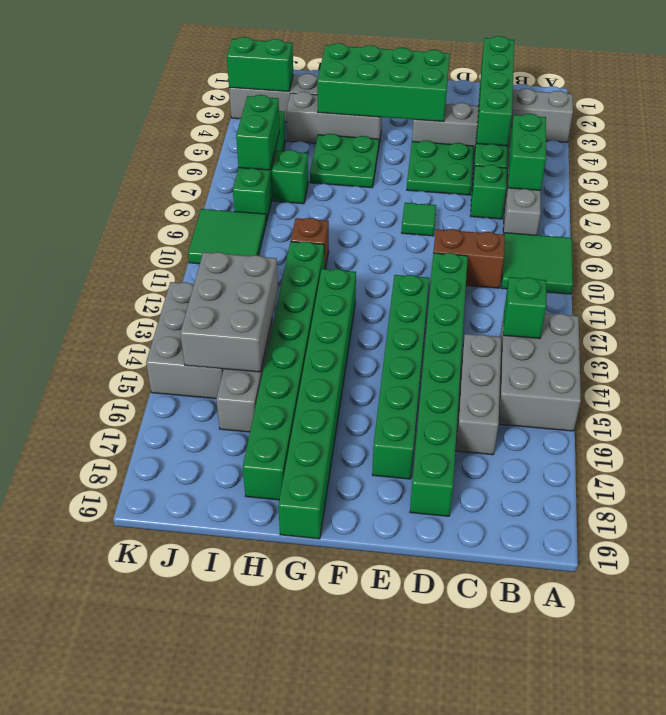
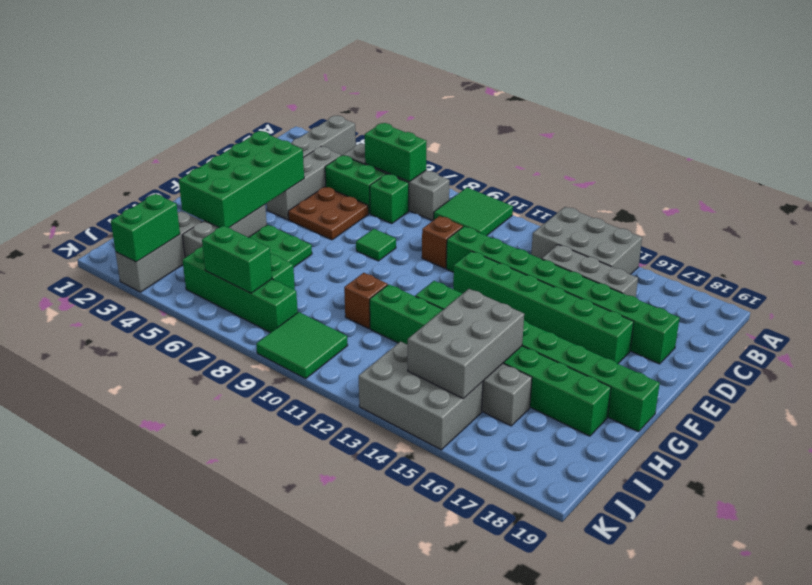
green 1x1 brick [503,277,546,339] -> none
green 1x4 brick [476,36,514,146] -> none
brown 1x2 brick [433,229,505,288] -> brown 1x1 brick [422,216,463,268]
green 2x2 plate [407,140,474,195] -> brown 2x2 plate [288,187,368,240]
grey 2x3 brick [180,252,278,372] -> grey 2x3 brick turned to [408,289,524,399]

